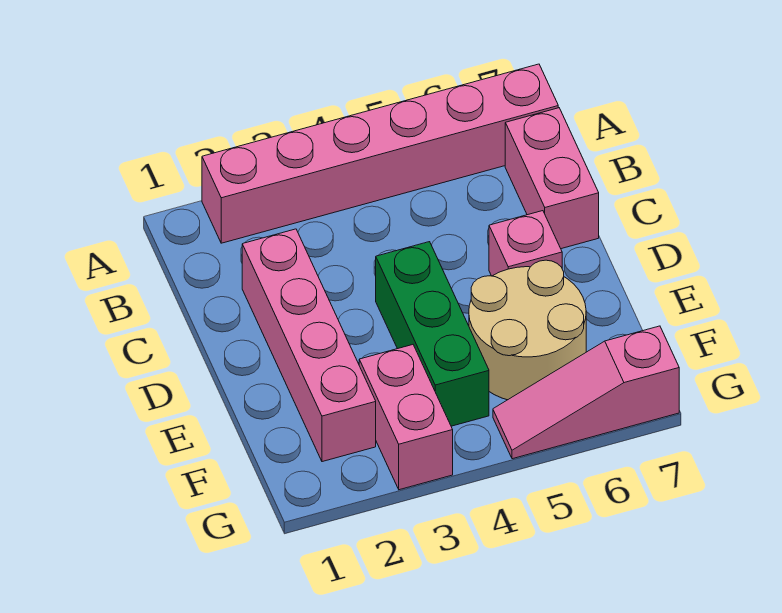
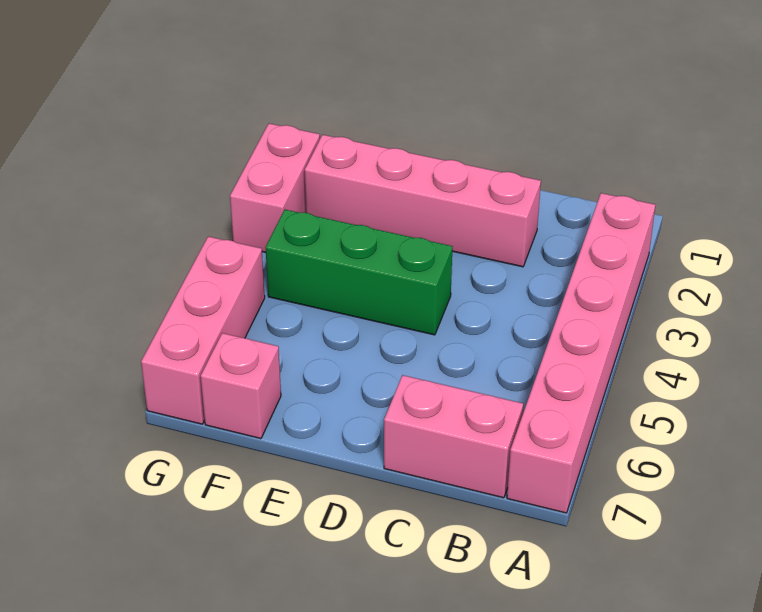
pink 1x1 brick [489,211,562,276] -> pink 1x1 brick moved to [201,333,281,439]
tan 2x2 round brick [469,260,586,400] -> none
pink 1x2 brick [359,345,453,490] -> pink 1x2 brick turned to [230,124,320,253]
pink 1x3 slope [493,326,679,459] -> pink 1x3 brick [141,236,265,424]

